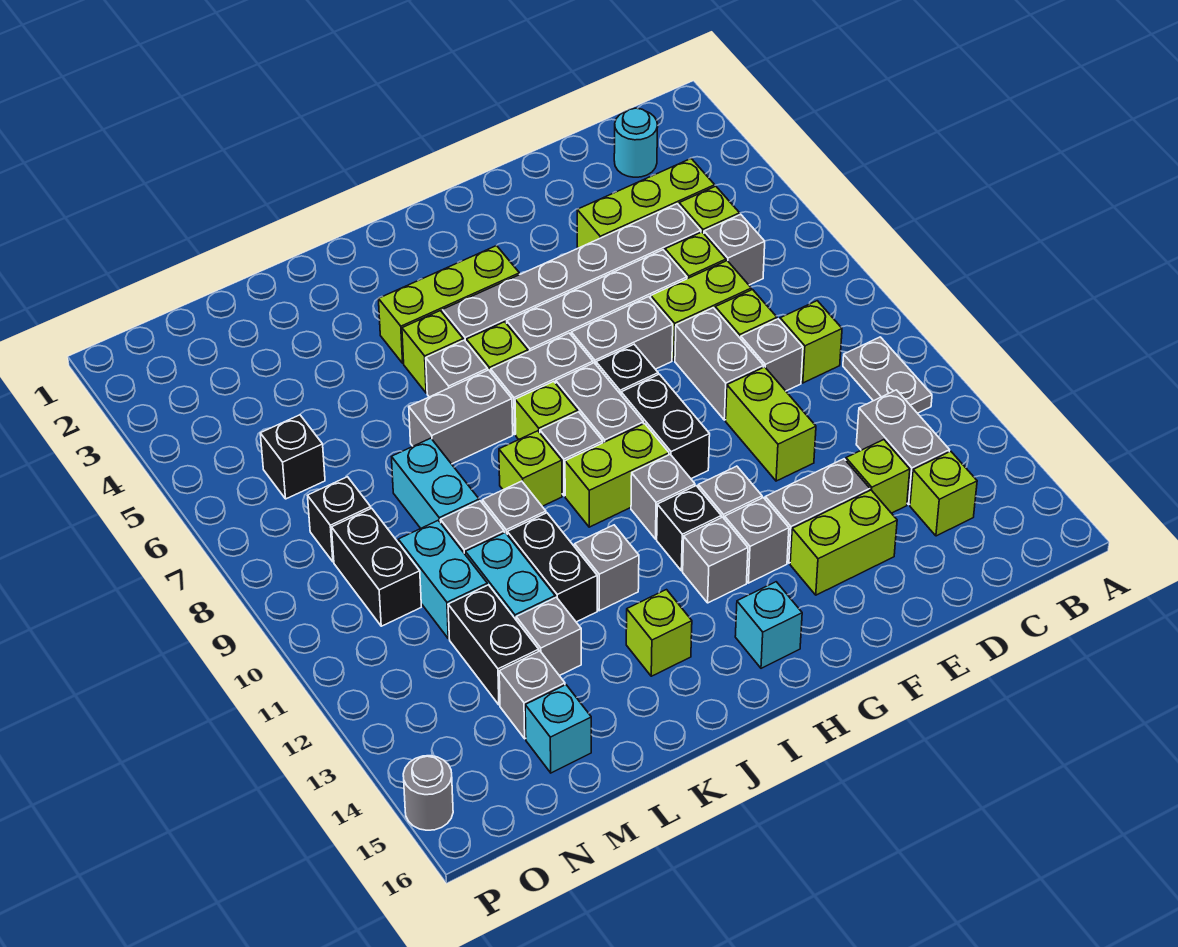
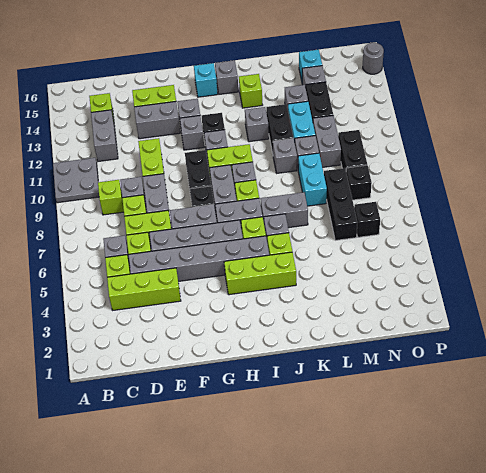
grey 1x2 plate [843,337,932,413] -> grey 2x2 plate [53,158,99,203]
cyan 1x1 round brick [614,108,658,177] -> none
lime 1x1 brick [846,440,910,513] -> none
grey 1x1 brick [683,517,748,603] -> grey 1x1 brick moved to [215,60,239,94]
lime 1x1 brick [499,431,562,506] -> none
none -> black 1x3 brick [324,168,357,240]
cyan 1x2 brick [398,520,487,639] -> grey 1x2 brick [313,116,341,167]

